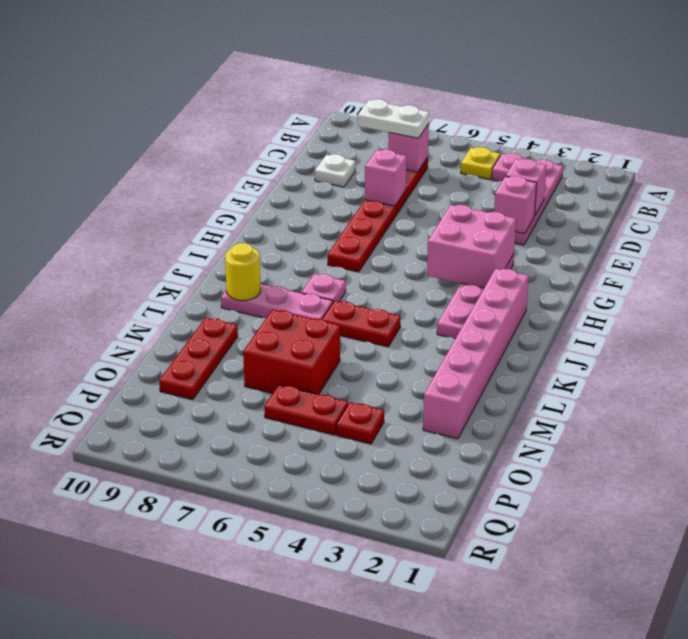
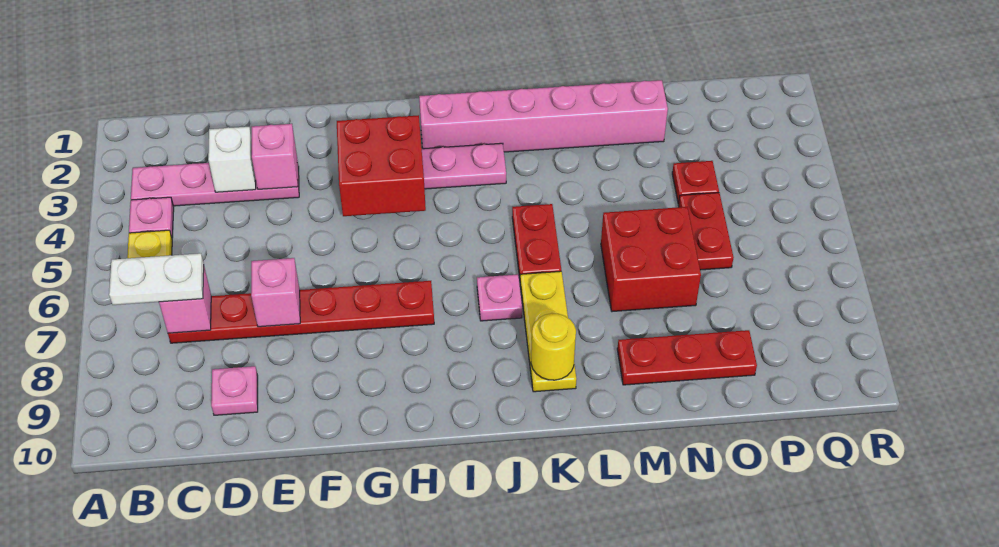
white 1x2 plate [358,99,429,138] -> white 1x2 plate turned to [109,253,204,305]
pink 1x1 brick [506,159,547,215] -> white 1x1 brick [208,127,256,192]
white 1x1 plate [315,154,355,187] -> pink 1x1 plate [211,366,258,415]
pink 2x2 brick [427,205,516,288] -> red 2x2 brick [337,115,426,216]
pink 1x3 plate [221,284,333,319] -> yellow 1x3 plate [520,271,576,392]

